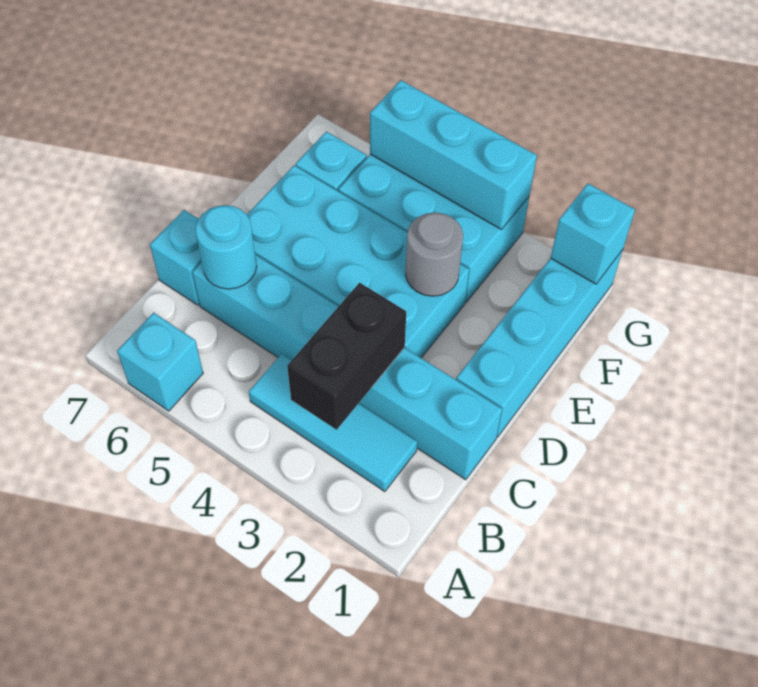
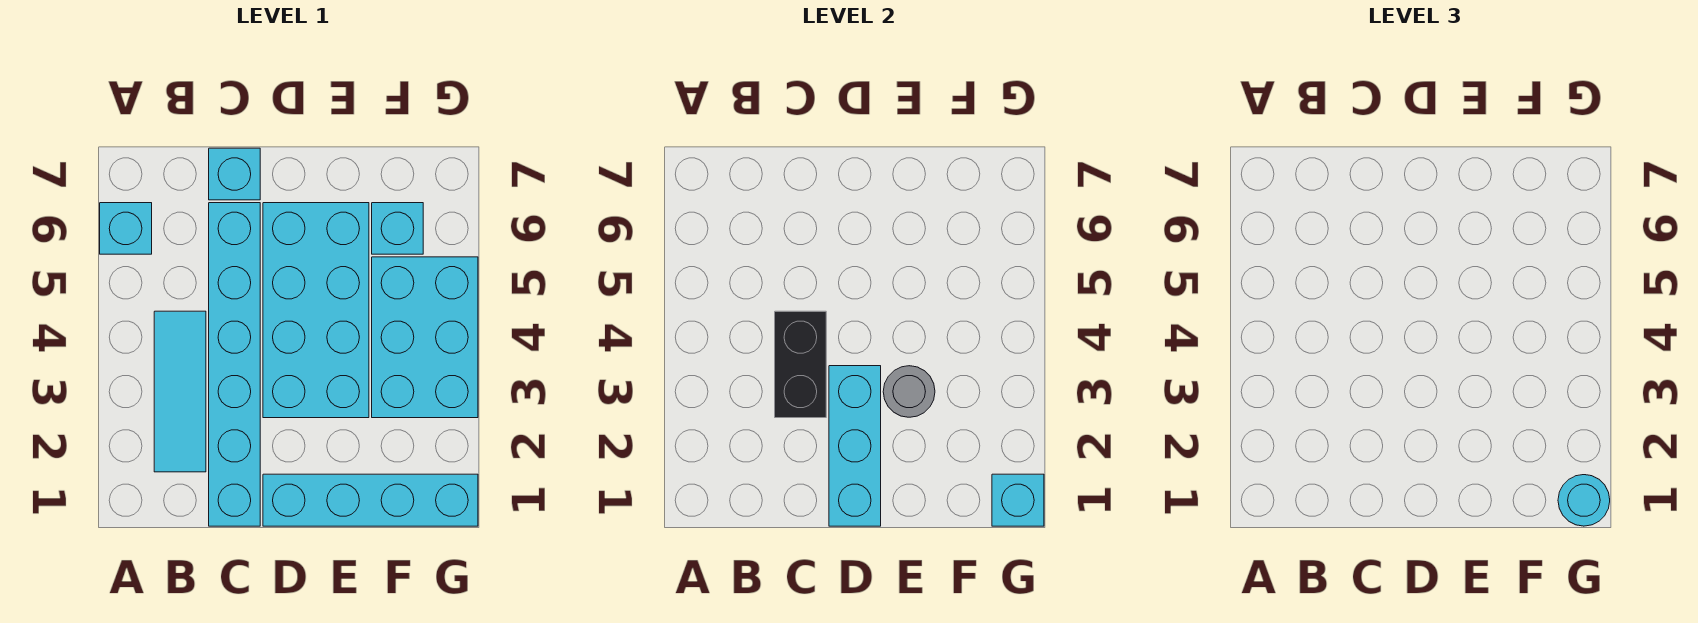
black 1x2 brick [287,283,406,430] -> black 1x2 brick turned to [775,311,826,418]
cyan 1x1 round brick [195,205,257,289] -> cyan 1x1 round brick moved to [1558,475,1610,526]
cyan 1x3 brick [370,80,537,229] -> cyan 1x3 brick moved to [829,366,881,526]

